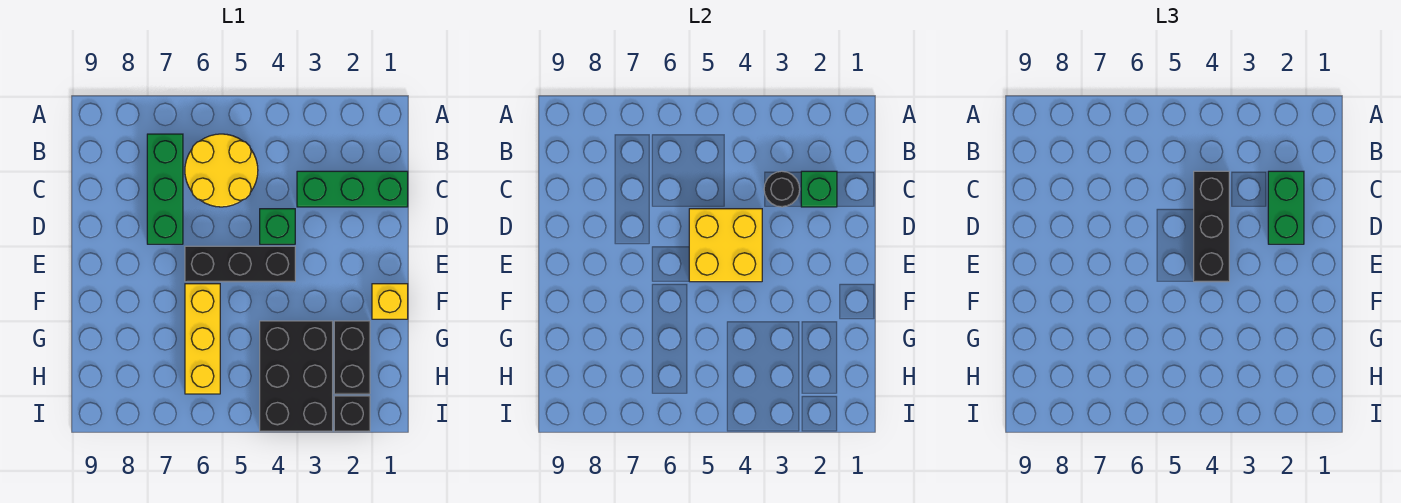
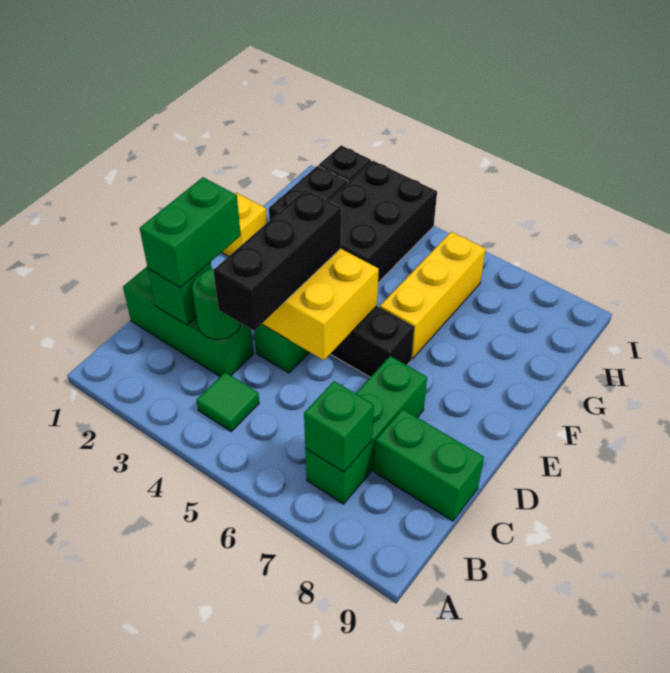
none -> green 1x1 tile [196,372,259,431]
yellow 2x2 round brick [185,134,258,207] -> none
none -> green 1x1 brick [304,381,374,472]
black 1x1 round brick [764,171,800,207] -> green 1x1 round brick [192,269,241,339]
none -> green 1x2 brick [374,409,484,521]

